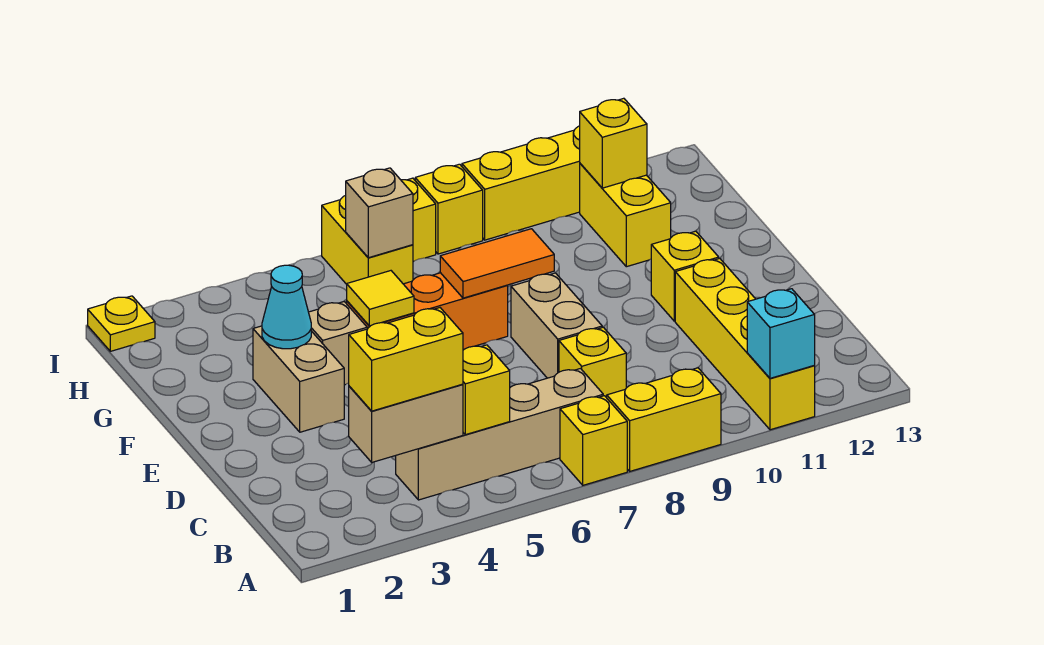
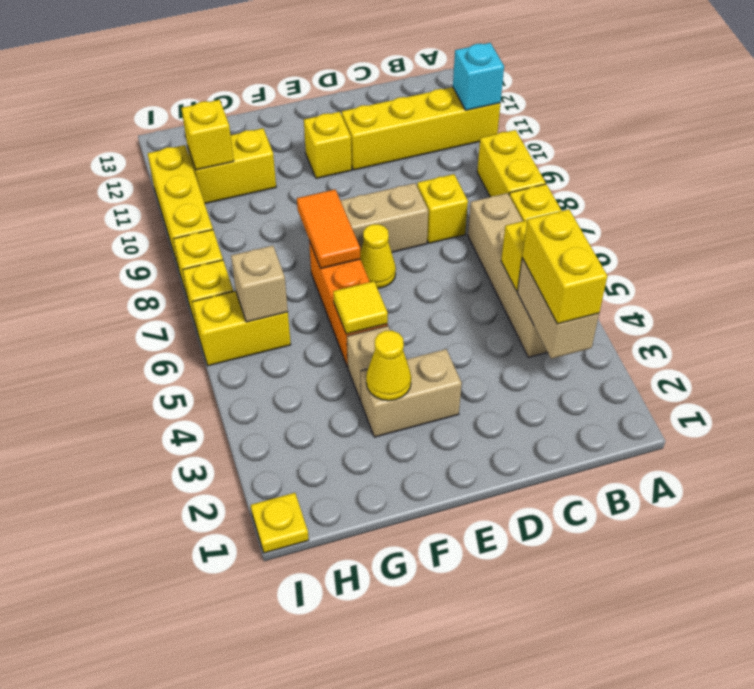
none -> yellow 1x1 cone [360,224,396,288]
cyan 1x1 cone [262,265,311,349] -> yellow 1x1 cone [366,330,411,401]

